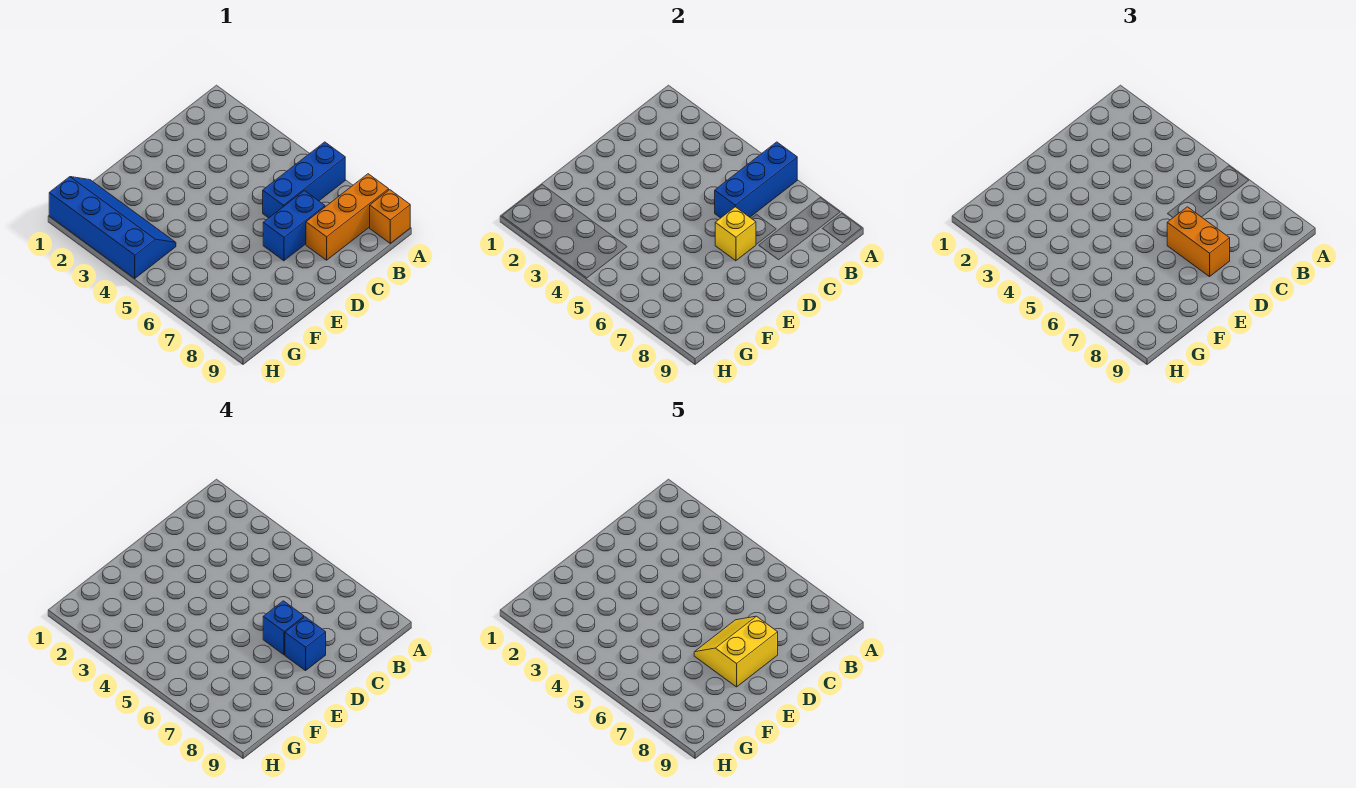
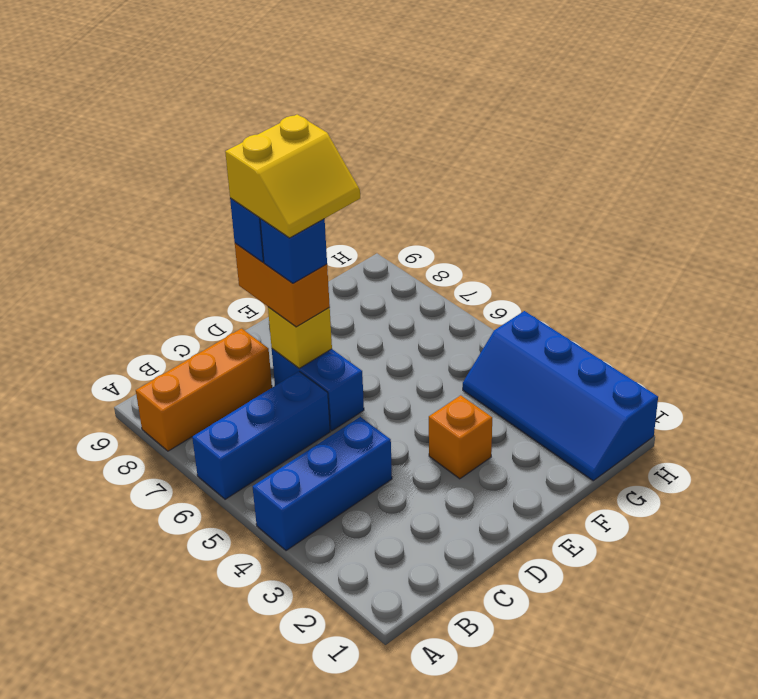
blue 1x3 brick [715,142,797,218] -> blue 1x3 brick moved to [253,417,392,551]
orange 1x1 brick [370,190,410,243] -> orange 1x1 brick moved to [429,395,492,479]
blue 1x2 brick [263,191,325,261] -> blue 1x2 brick turned to [272,349,364,431]

